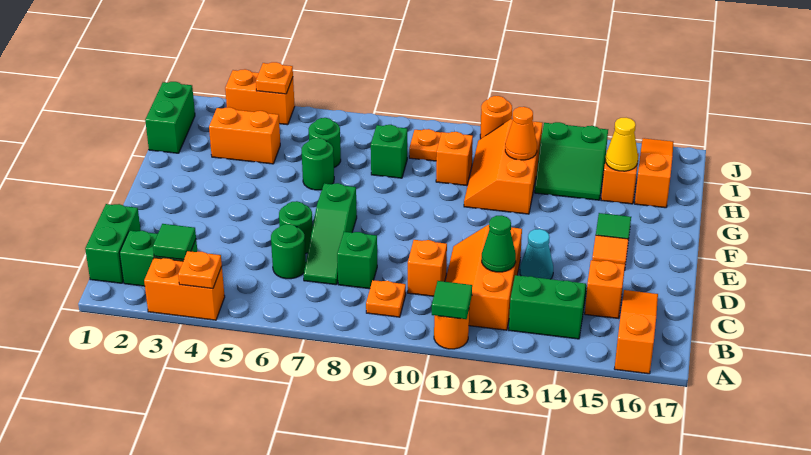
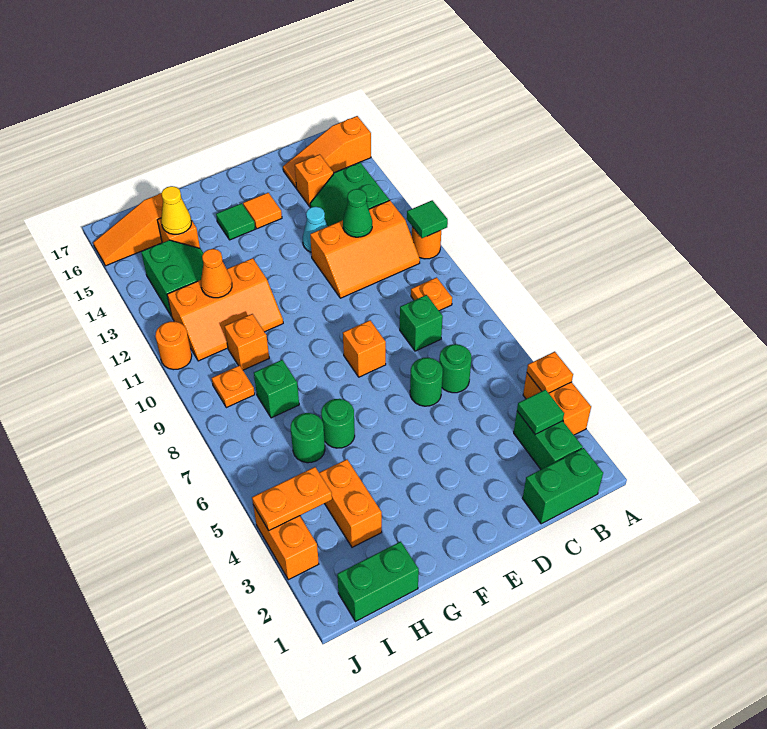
green 1x3 slope [304,183,357,285] -> none
orange 1x1 brick [408,240,447,296] -> orange 1x1 brick moved to [343,320,386,377]
orange 1x1 plate [256,62,293,94] -> orange 1x2 plate [252,467,332,530]

